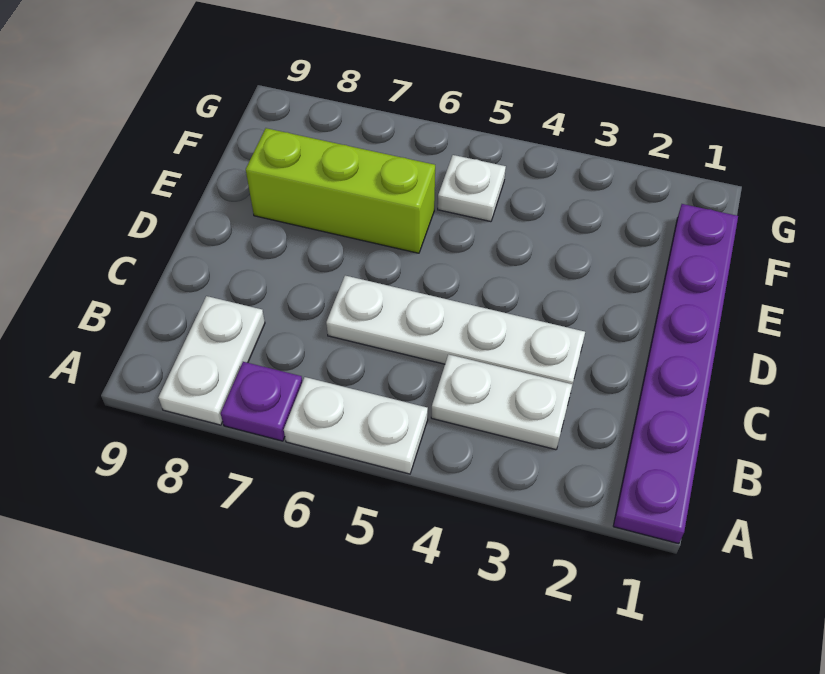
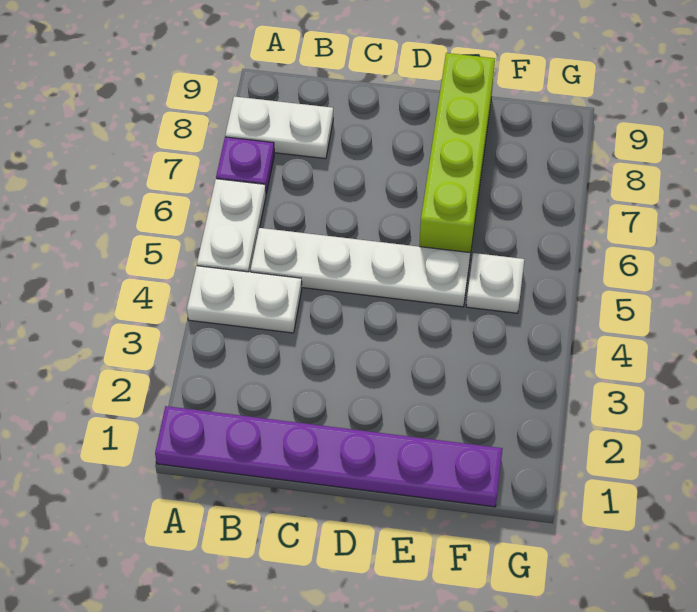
white 1x2 plate [431,354,572,450] -> white 1x2 plate turned to [187,266,302,333]
white 1x4 plate [326,276,585,384] -> white 1x4 plate turned to [251,228,470,307]
lime 1x3 brick [246,128,435,253] -> lime 1x4 brick [419,53,495,255]

